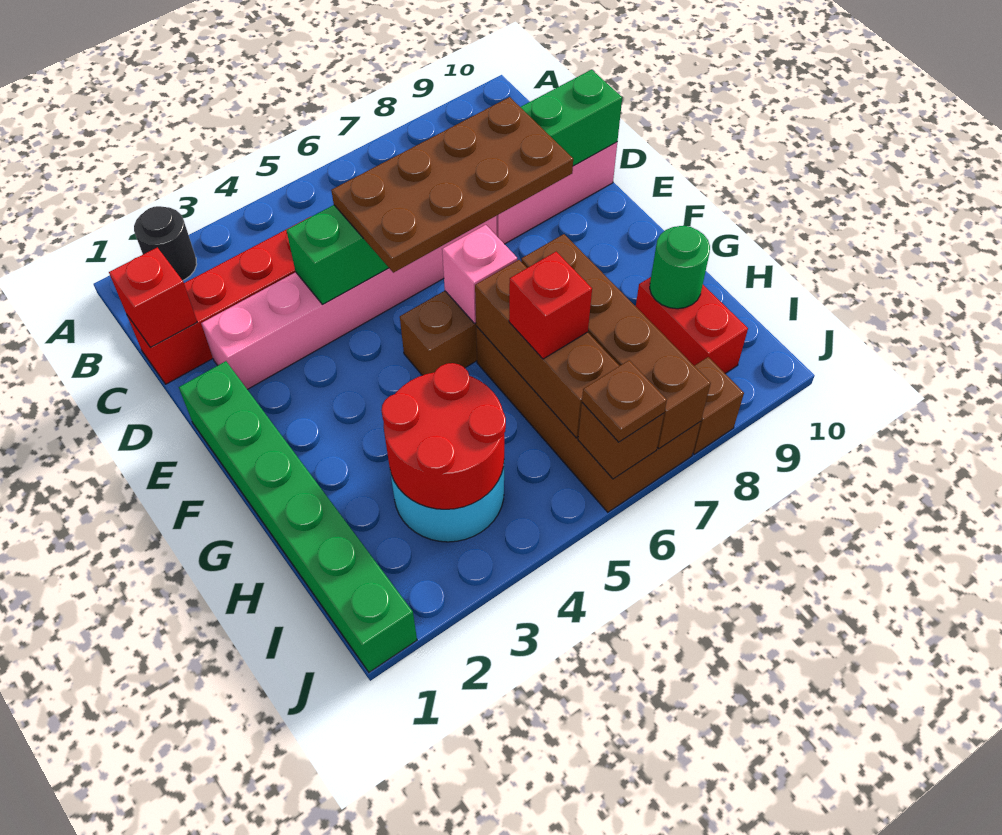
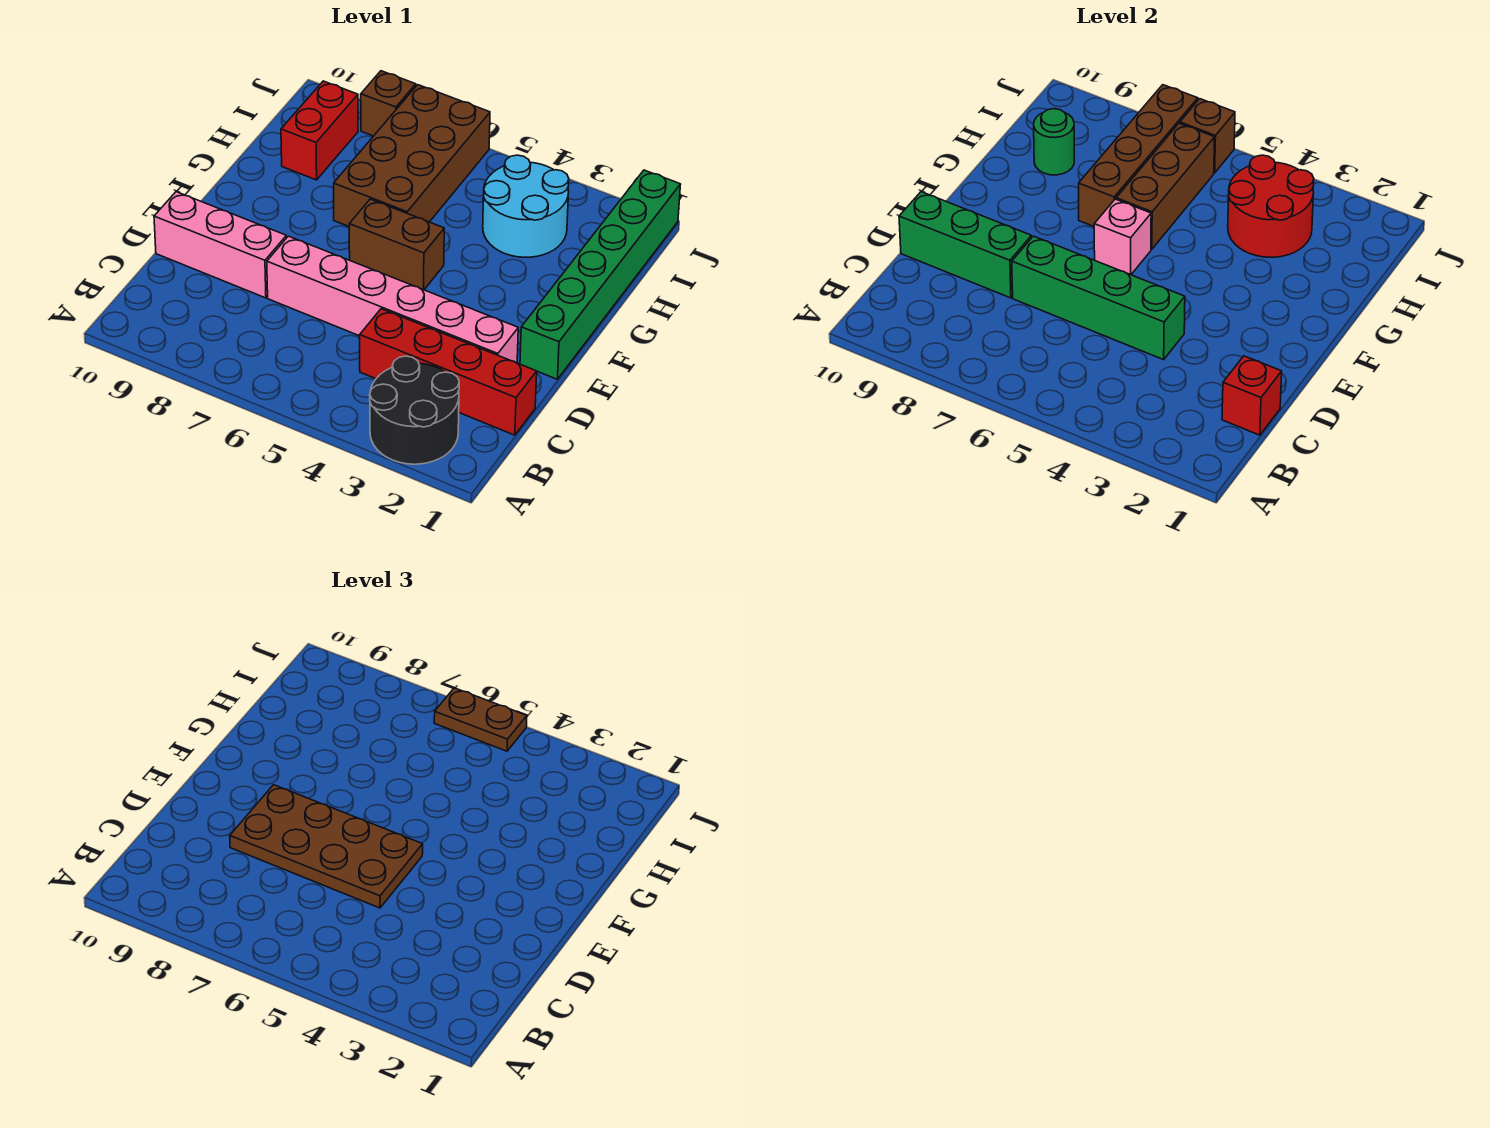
black 1x1 round brick [134,206,197,280] -> black 2x2 round brick [370,356,459,464]
red 1x1 brick [509,252,592,359] -> none
brown 1x1 plate [582,360,667,442] -> brown 1x2 plate [434,688,527,751]

